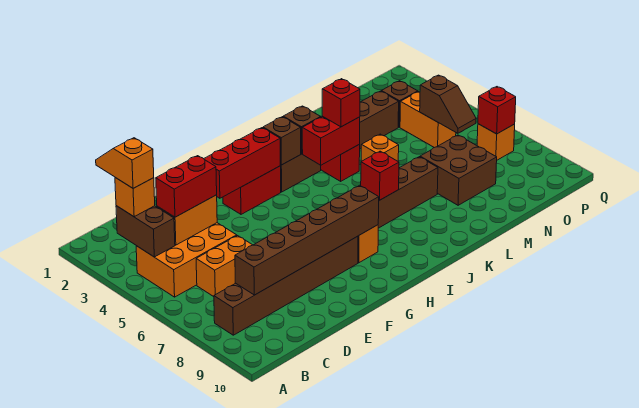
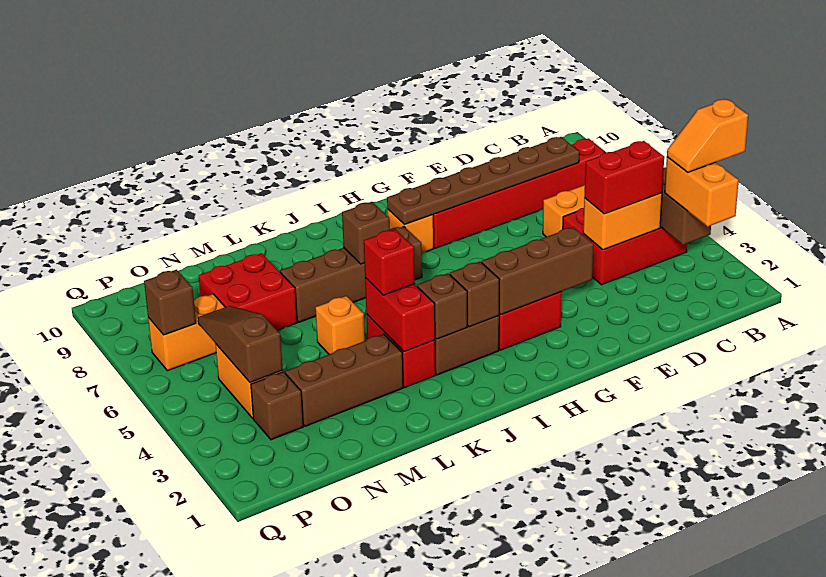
orange 1x2 slope [96,138,154,188] -> orange 1x2 slope turned to [667,99,748,172]
orange 1x1 brick [115,178,155,217] -> orange 1x2 brick [665,157,739,227]
orange 2x3 brick [136,223,237,297] -> red 2x3 brick [563,208,687,285]
brown 1x6 brick [214,236,358,335] -> red 1x6 brick [433,138,606,248]
brown 1x6 brick [235,185,379,295] -> brown 1x6 plate [387,137,579,225]
red 1x3 brick [204,128,280,198] -> brown 1x3 brick [482,227,594,315]
red 1x2 brick [302,116,360,165] -> red 1x2 brick turned to [365,278,435,351]
red 1x1 brick [361,151,399,200] -> brown 1x1 brick [342,202,390,264]
brown 2x2 brick [420,135,497,205] -> red 2x2 brick [198,253,297,330]
brown 1x2 slope [420,75,476,133] -> brown 1x3 slope [198,306,283,383]
orange 1x1 brick [477,124,515,160] -> orange 1x2 brick [148,294,225,371]
red 1x1 brick [478,87,516,134] -> brown 1x1 brick [144,270,196,335]

